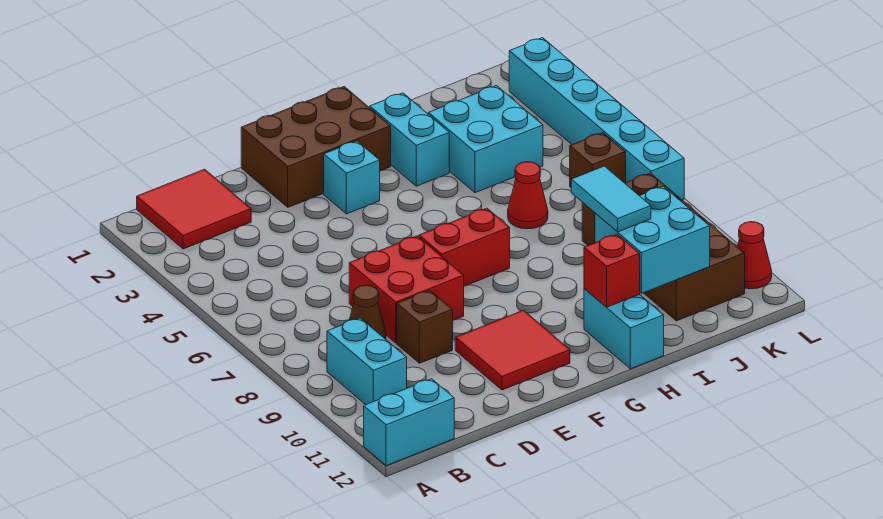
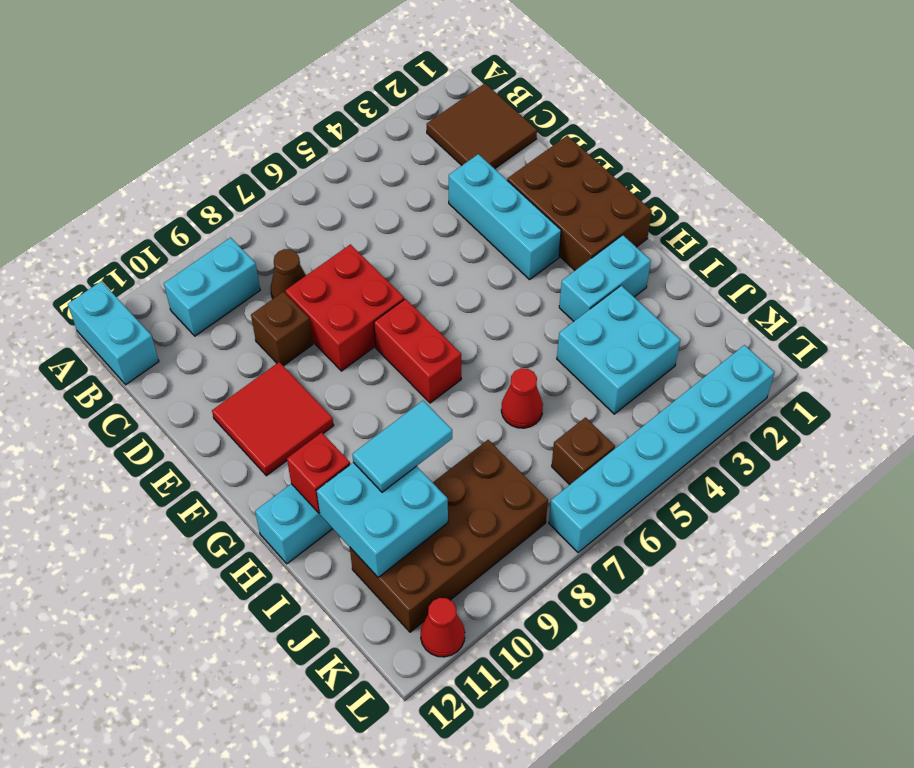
red 2x2 tile [137,169,251,249] -> brown 2x2 tile [427,83,537,169]
cyan 1x1 brick [324,141,380,214] -> cyan 1x3 brick [449,154,561,280]

